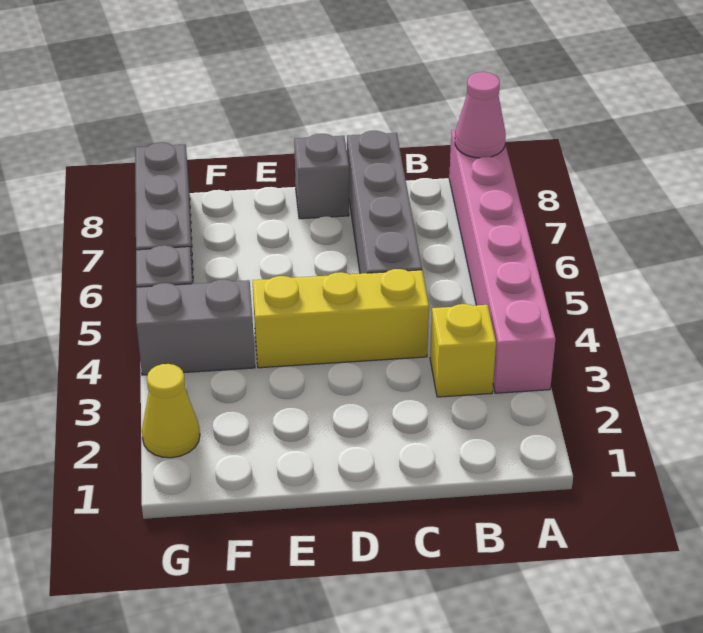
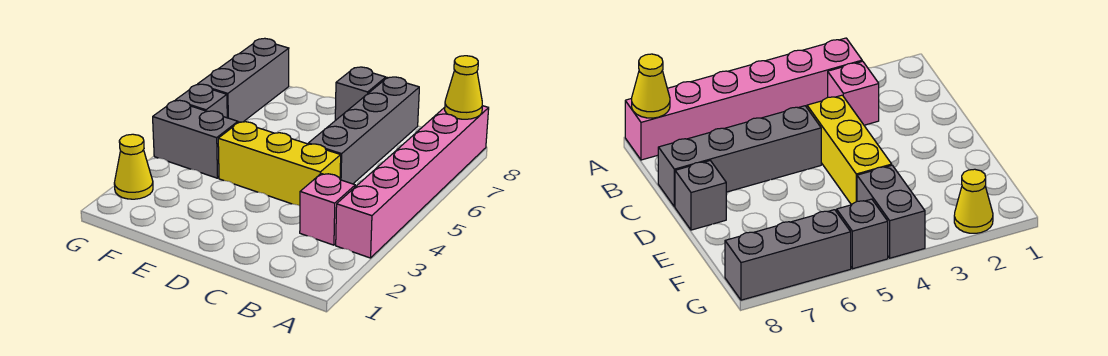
pink 1x1 cone [455,72,506,158] -> yellow 1x1 cone [445,56,482,119]
yellow 1x1 brick [430,304,496,397] -> pink 1x1 brick [300,174,355,245]

